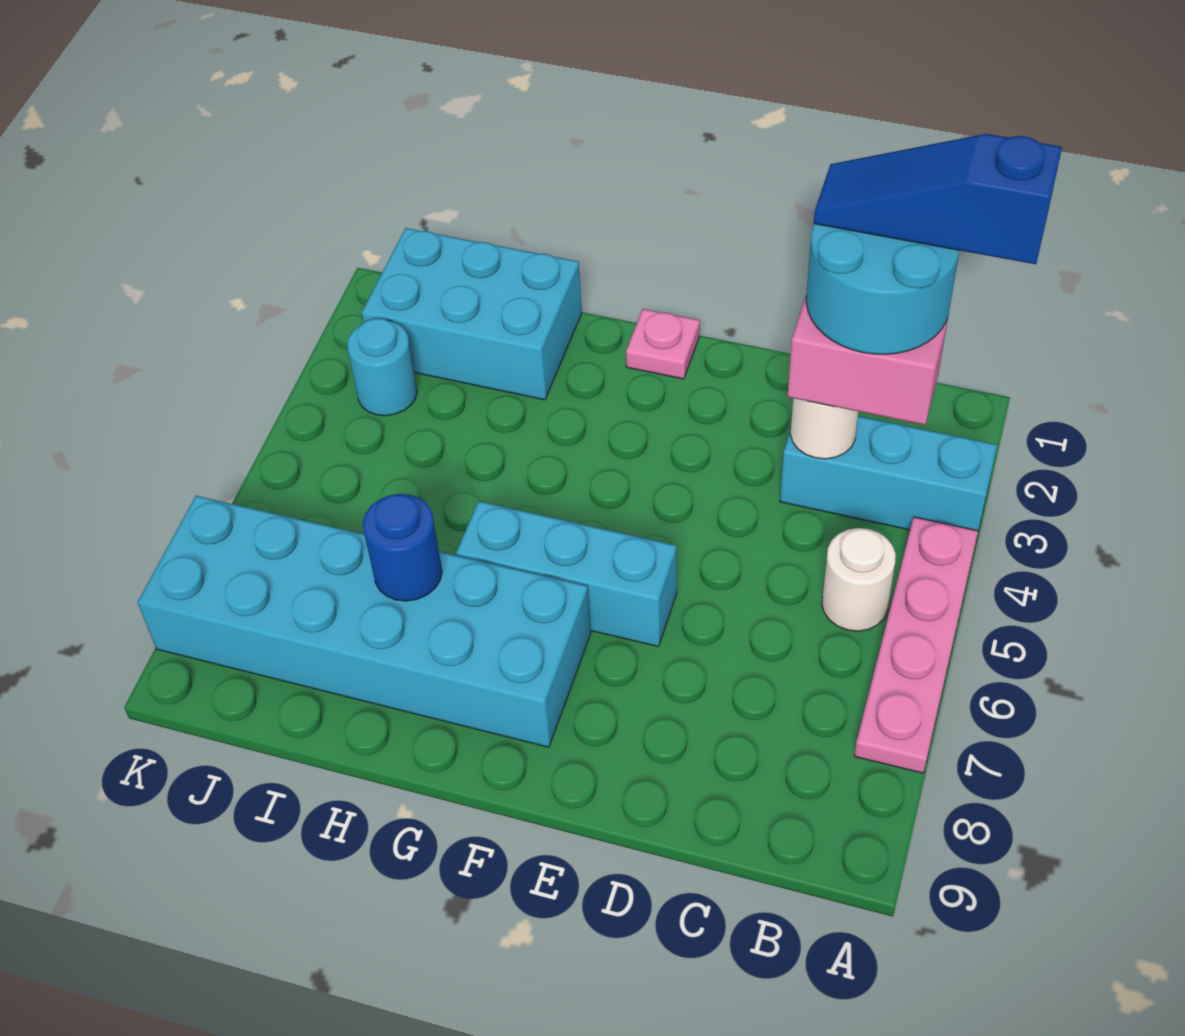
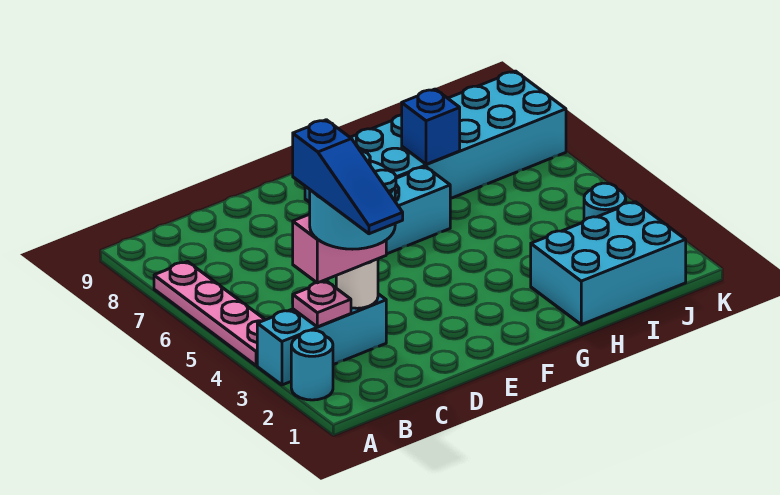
none -> cyan 1x1 round brick [291,330,333,400]
blue 1x3 slope [814,134,1062,264] -> blue 1x3 slope turned to [293,120,403,234]
white 1x1 round brick [822,528,896,631] -> none
pink 1x1 plate [626,309,700,379] -> pink 1x1 plate moved to [293,281,351,327]
blue 1x1 round brick [363,494,442,601] -> blue 1x1 brick [402,89,460,164]

